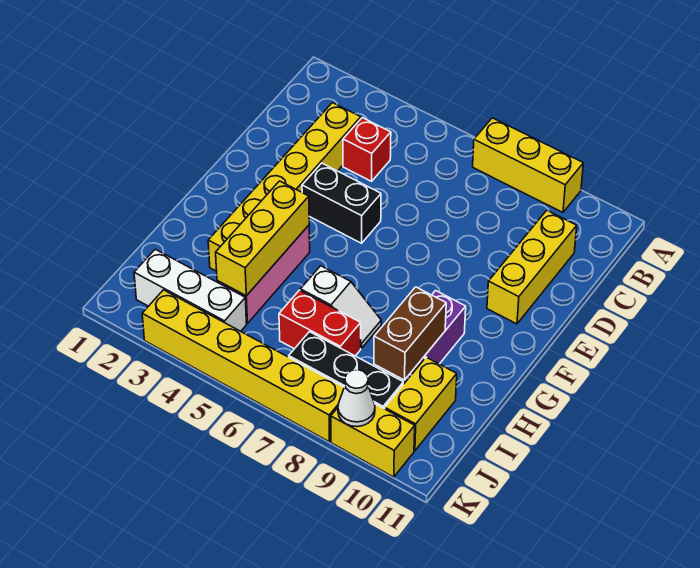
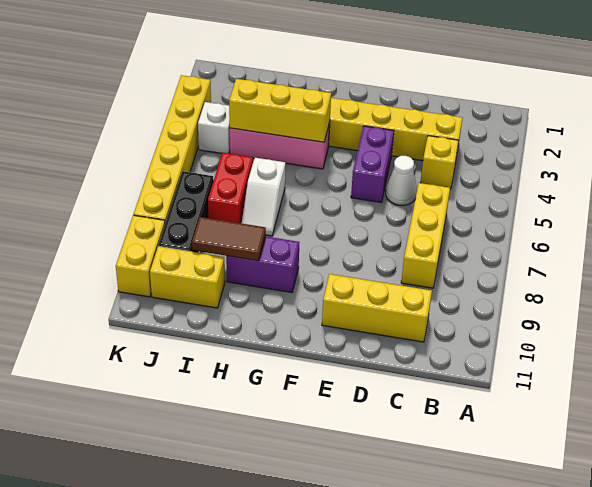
yellow 1x3 brick [473,118,583,212] -> yellow 1x3 brick moved to [401,183,450,288]
red 1x1 brick [343,118,391,181] -> yellow 1x1 brick [421,136,459,189]
black 1x2 brick [302,163,381,243] -> purple 1x2 brick [351,126,394,203]
brown 1x2 brick [374,287,446,380] -> brown 1x2 tile [192,217,266,261]
white 1x3 brick [134,249,247,331] -> white 1x1 brick [198,102,230,153]
white 1x1 cone [338,370,375,427] -> white 1x1 cone moved to [386,156,417,205]

